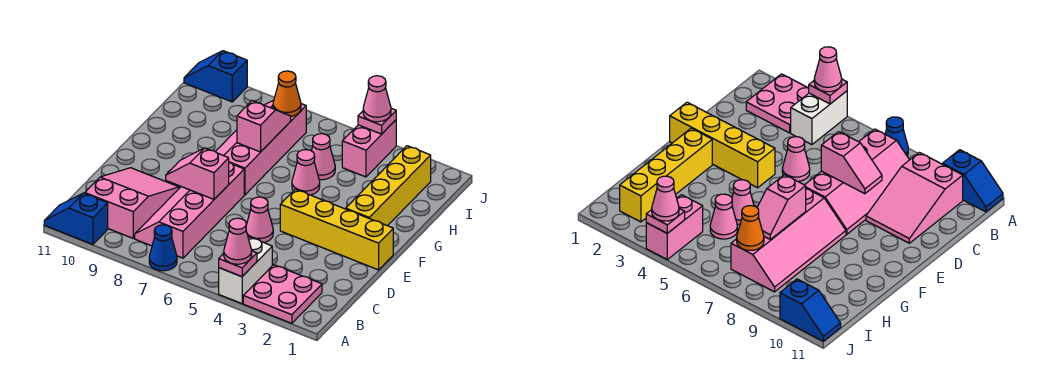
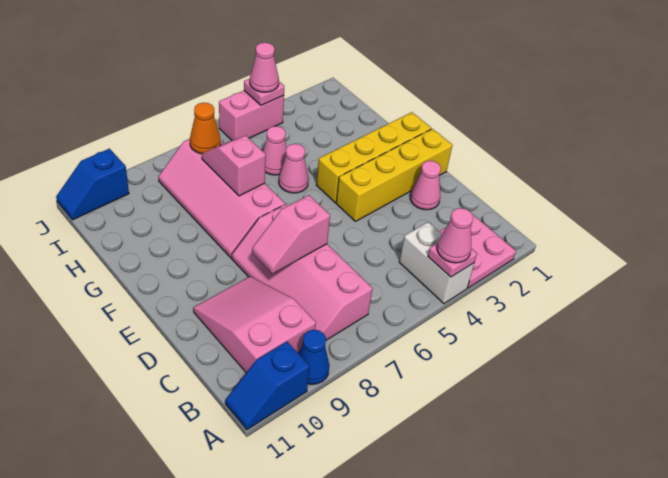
blue 1x1 cone [149,225,177,271] -> blue 1x1 cone moved to [298,330,330,384]
pink 1x1 cone [246,197,273,243] -> pink 1x1 cone moved to [410,161,441,210]
yellow 1x4 brick [346,146,431,226] -> yellow 1x4 brick turned to [317,112,431,202]
pink 1x2 brick [342,120,396,177] -> pink 1x2 brick turned to [219,91,284,140]

